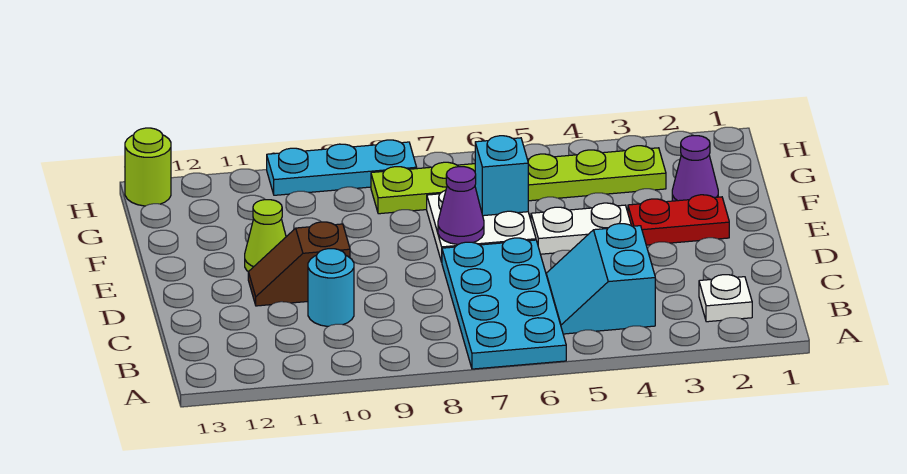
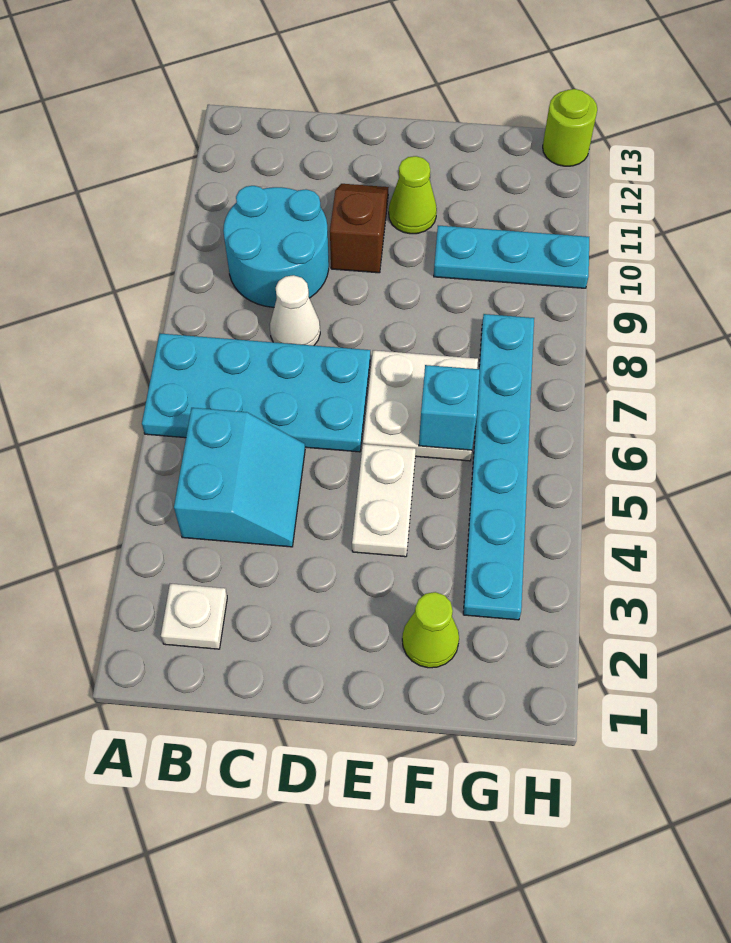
cyan 2x2 slope [546,224,655,334] -> cyan 2x2 slope turned to [174,408,305,547]
none -> white 1x1 cone [270,275,320,346]
cyan 1x1 round brick [308,249,354,326] -> cyan 2x2 round brick [223,186,329,307]
red 1x2 plate [628,195,729,245] -> none
purple 1x1 cone [438,167,484,244] -> none
purple 1x1 cone [672,136,718,201] -> lime 1x1 cone [402,592,459,668]
lime 1x6 plate [371,146,666,214] -> cyan 1x6 plate [463,314,534,620]
cyan 1x3 plate [267,140,417,195] -> cyan 1x3 plate turned to [434,226,589,288]

